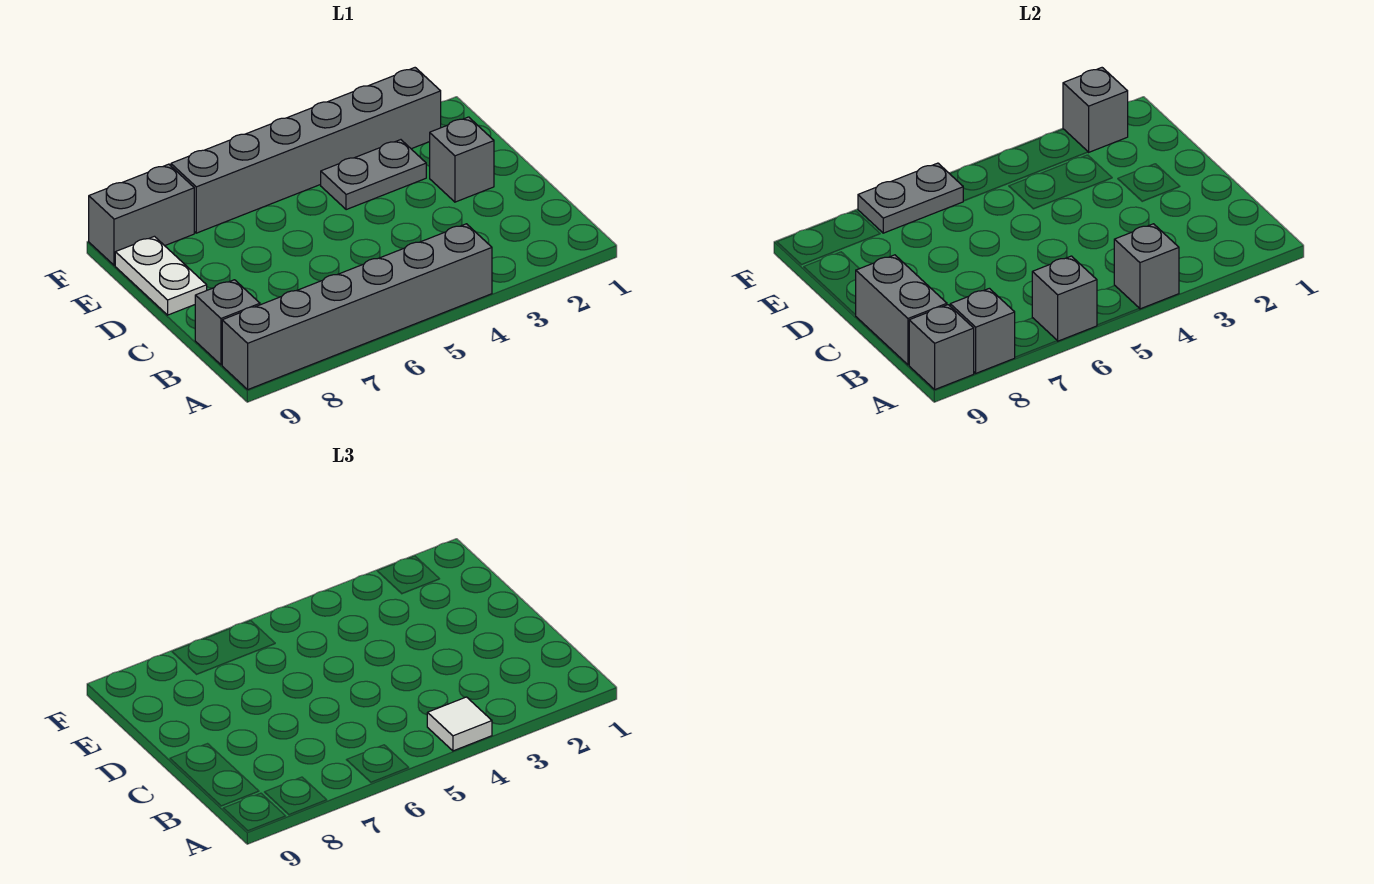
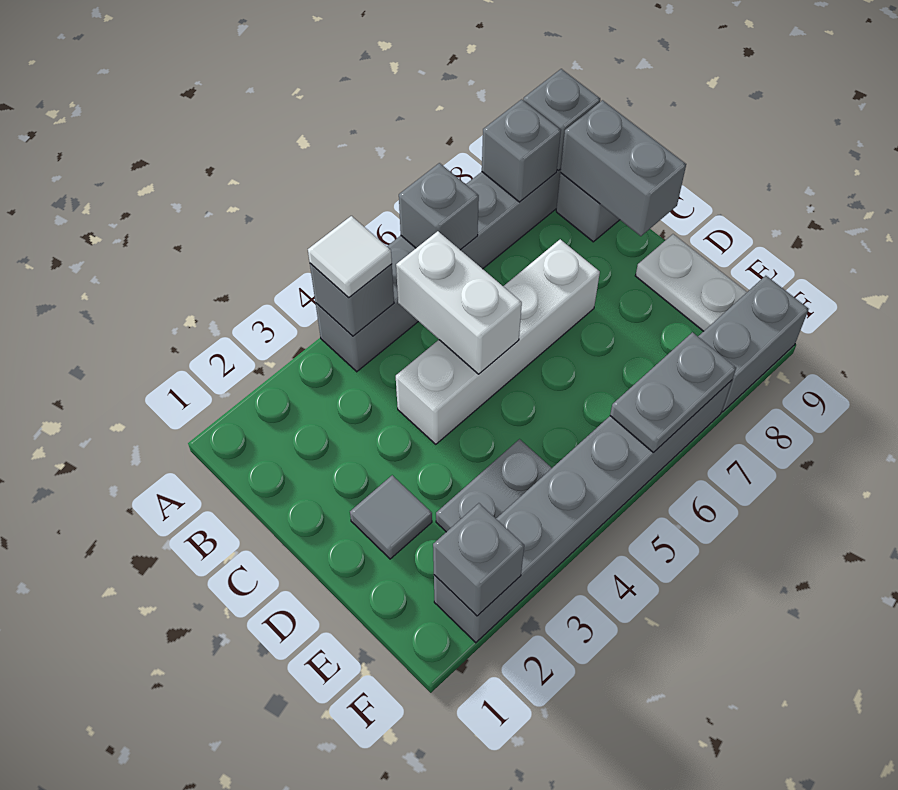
none -> white 1x2 brick [396,231,522,374]
none -> white 1x4 brick [396,239,600,444]
grey 1x1 brick [430,117,494,202] -> grey 1x1 tile [350,475,432,559]

